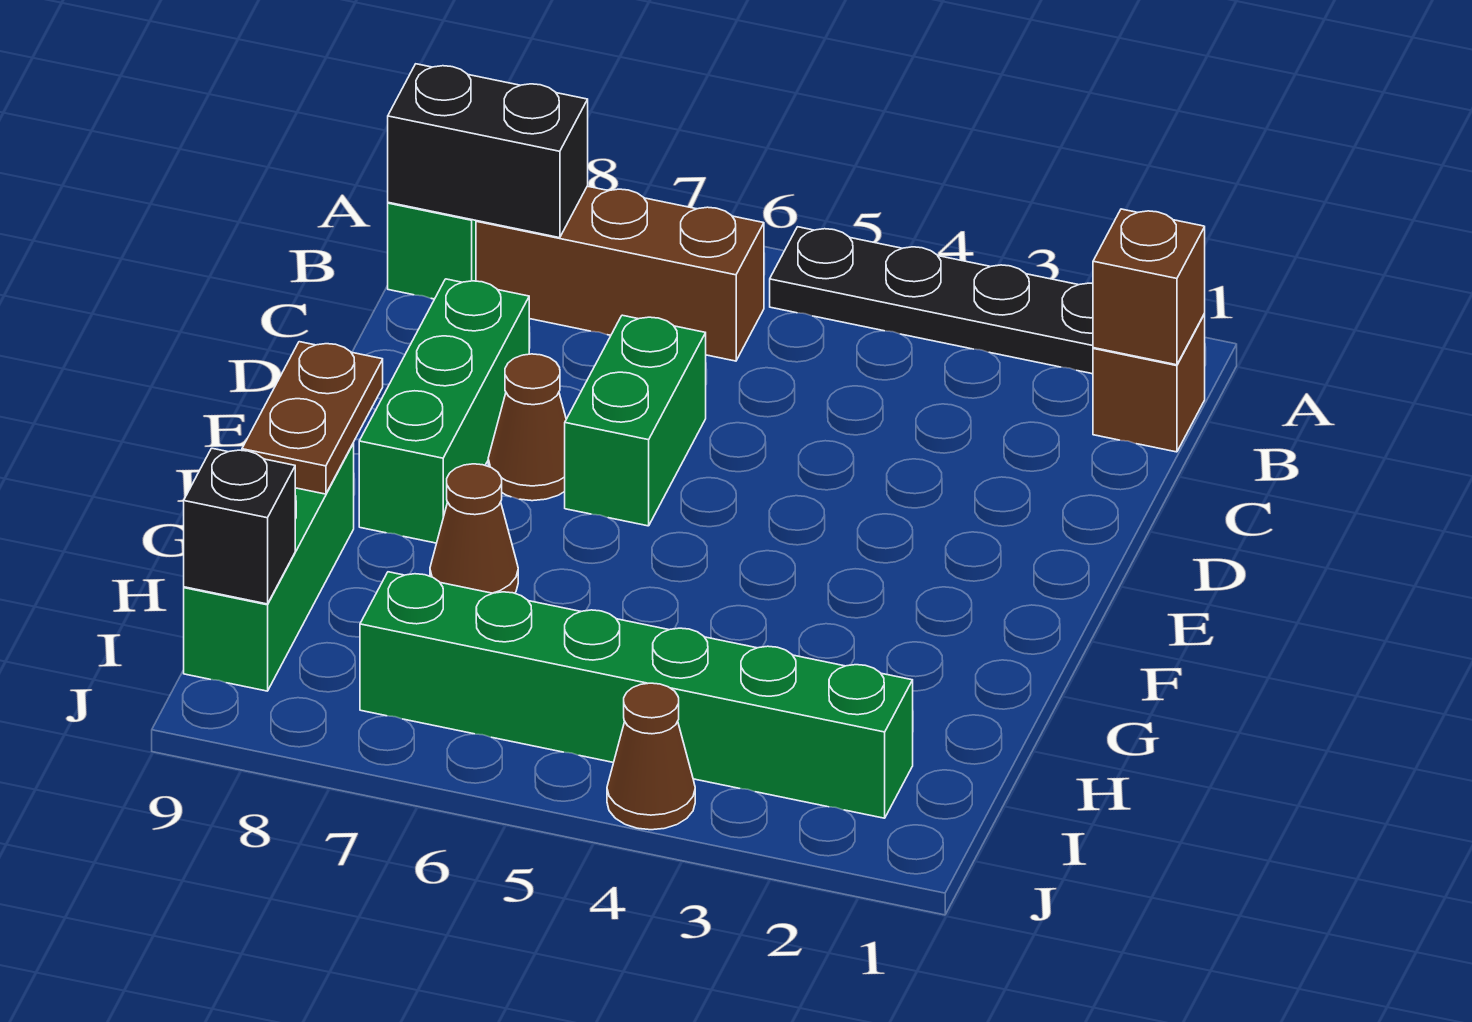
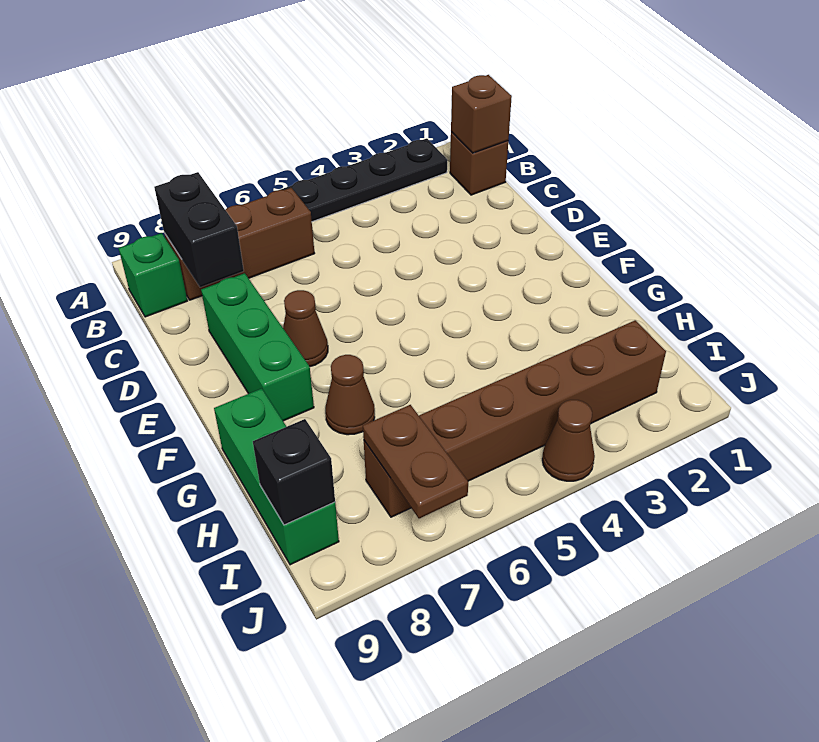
black 1x2 brick [388,64,588,238] -> black 1x2 brick turned to [154,172,244,287]
green 1x2 brick [565,315,706,526] -> none
brown 1x2 plate [242,342,383,494] -> brown 1x2 plate moved to [363,405,468,518]
green 1x6 brick [360,572,913,818] -> brown 1x6 brick [364,320,666,517]

